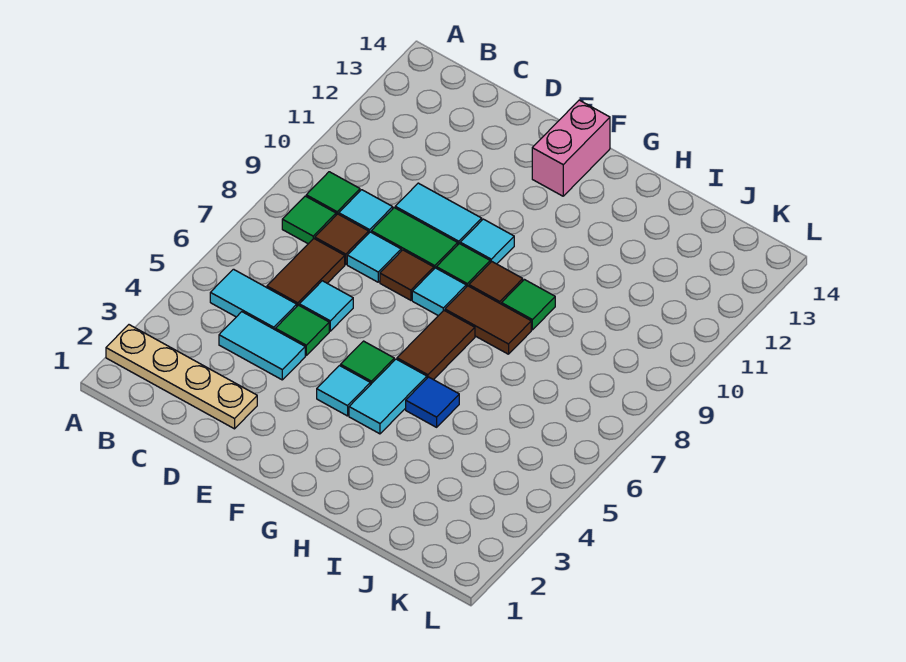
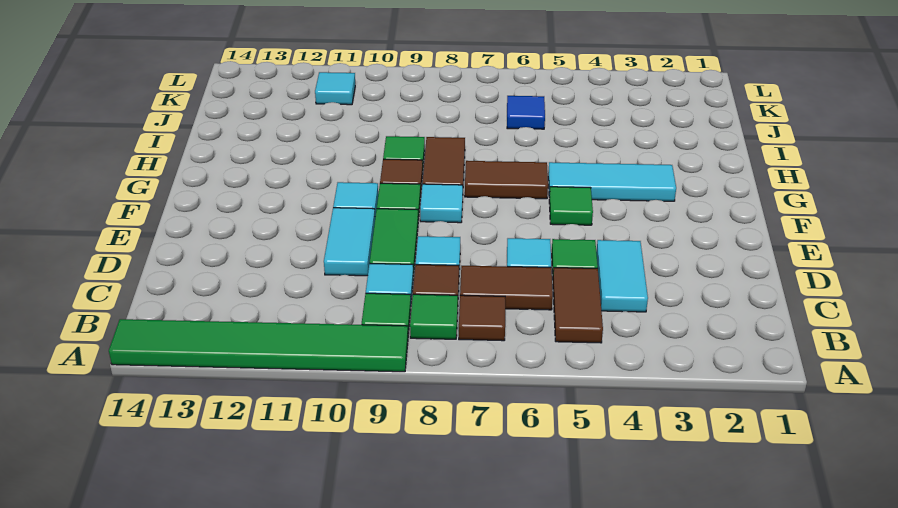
tan 1x4 plate [106,325,257,429] -> none
none -> green 1x6 tile [109,319,408,372]
cyan 1x2 tile [210,269,297,330] -> brown 1x2 tile [553,268,603,343]
brown 1x1 tile [380,250,434,300] -> brown 1x1 tile moved to [459,295,505,341]
cyan 1x1 tile [317,366,370,416] -> cyan 1x1 tile moved to [315,72,355,105]
pink 1x2 brick [532,100,610,196] -> none
cyan 1x2 tile [349,359,427,434] -> cyan 1x3 tile [548,162,676,201]
blue 1x1 tile [406,377,459,427] -> blue 1x1 tile moved to [507,96,545,129]

